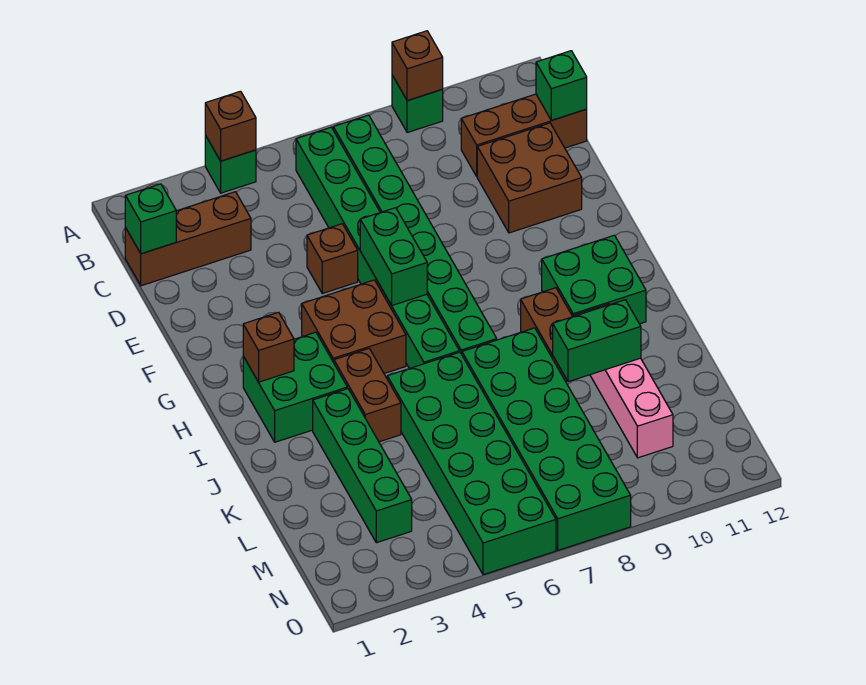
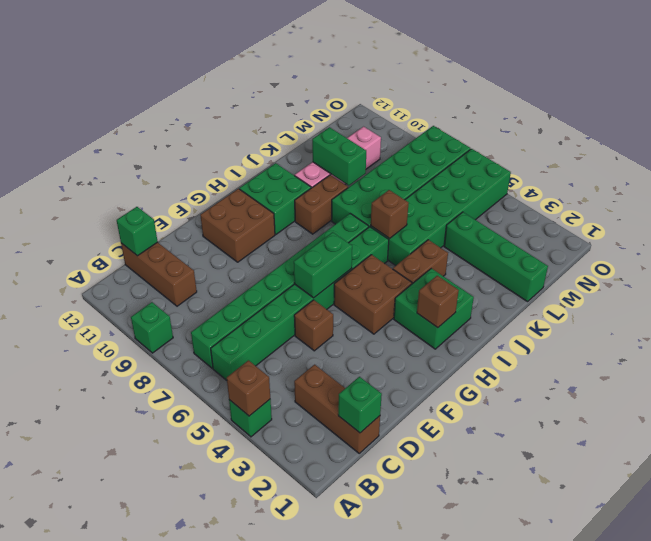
brown 1x1 brick [392,31,443,101] -> brown 1x1 brick moved to [371,190,408,238]
brown 2x2 brick [477,123,582,233] -> brown 2x2 brick moved to [200,189,275,262]
green 1x4 brick [313,389,412,543] -> green 1x4 brick turned to [444,212,548,302]

